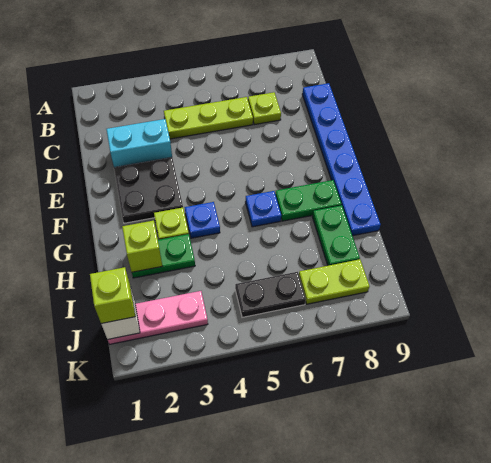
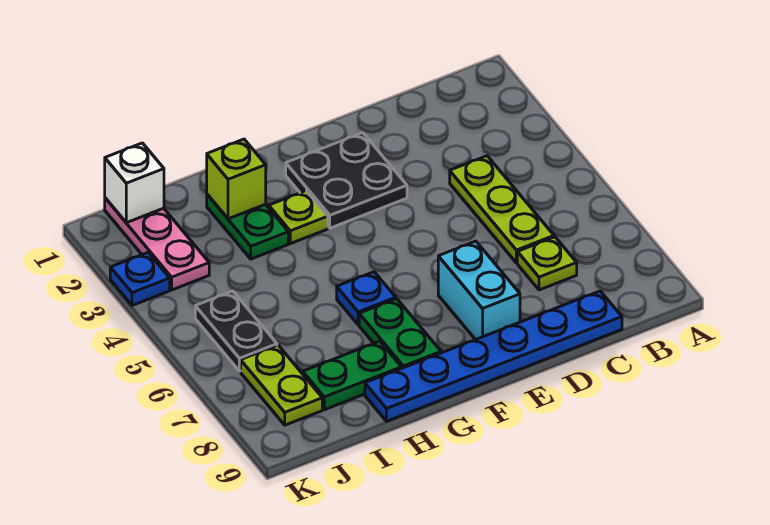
cyan 1x2 brick [106,119,172,167] -> cyan 1x2 brick moved to [438,241,520,340]
blue 1x1 plate [185,202,220,238] -> blue 1x1 plate moved to [110,253,170,306]
lime 1x1 brick [90,267,135,324] -> none

